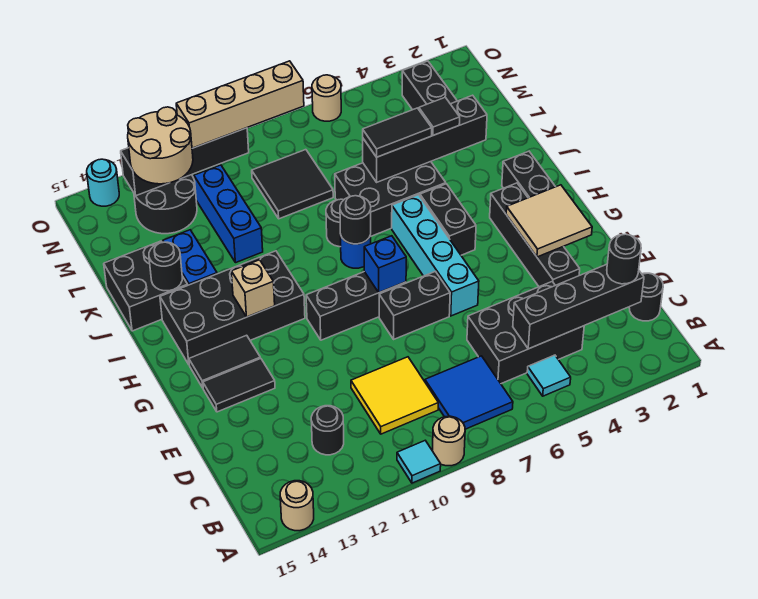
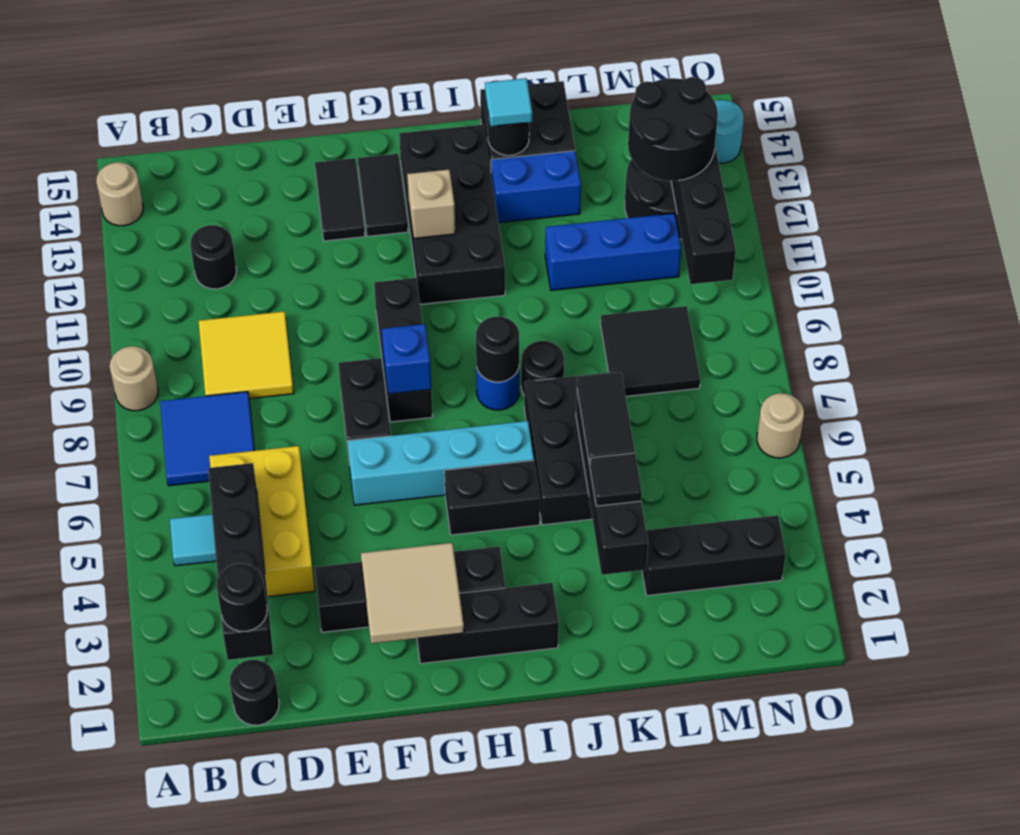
cyan 1x1 tile [397,441,441,483] -> cyan 1x1 tile moved to [485,78,532,126]
black 2x3 brick [467,281,584,384] -> yellow 2x3 brick [209,446,315,597]
tan 2x2 round brick [128,107,193,184] -> black 2x2 round brick [628,77,718,181]
tan 1x4 brick [176,61,304,148] -> none

